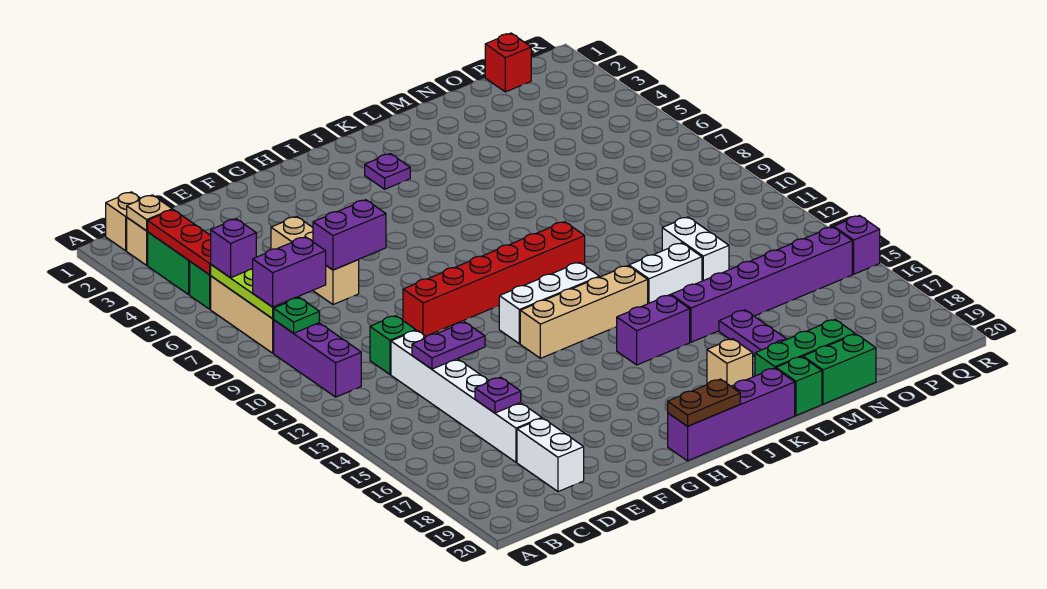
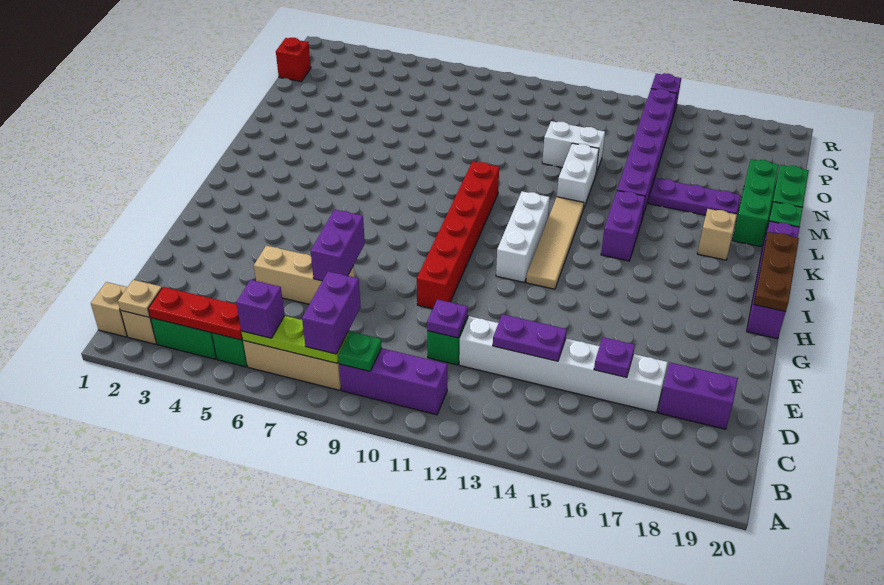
purple 1x2 plate [412,322,485,369] -> purple 1x2 plate turned to [493,314,567,361]
white 1x2 brick [517,418,584,492] -> purple 1x2 brick [658,362,738,429]
tan 1x4 brick [520,266,648,358] -> tan 1x4 tile [526,197,584,289]
brown 1x2 plate [668,379,740,426] -> brown 1x3 plate [754,232,799,312]
purple 1x1 plate [365,154,410,189] -> purple 1x1 plate moved to [427,299,468,338]

